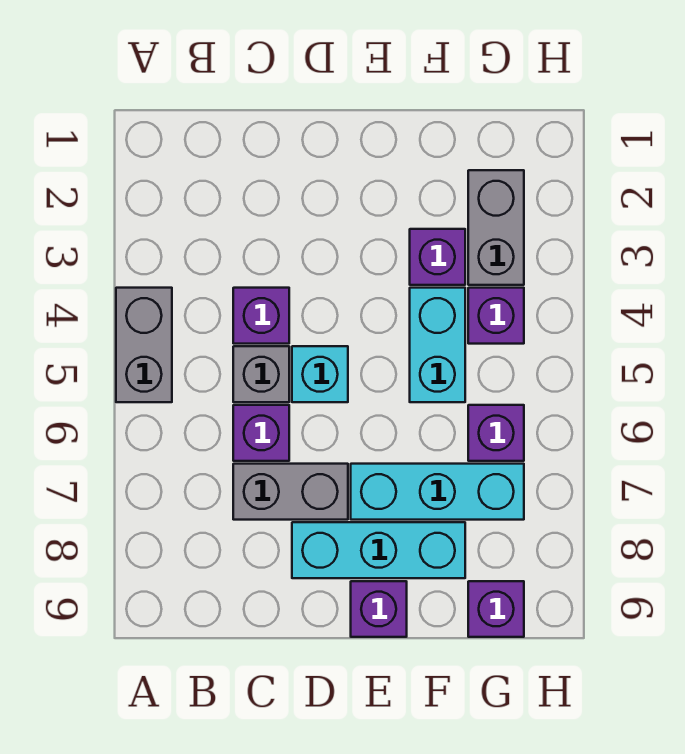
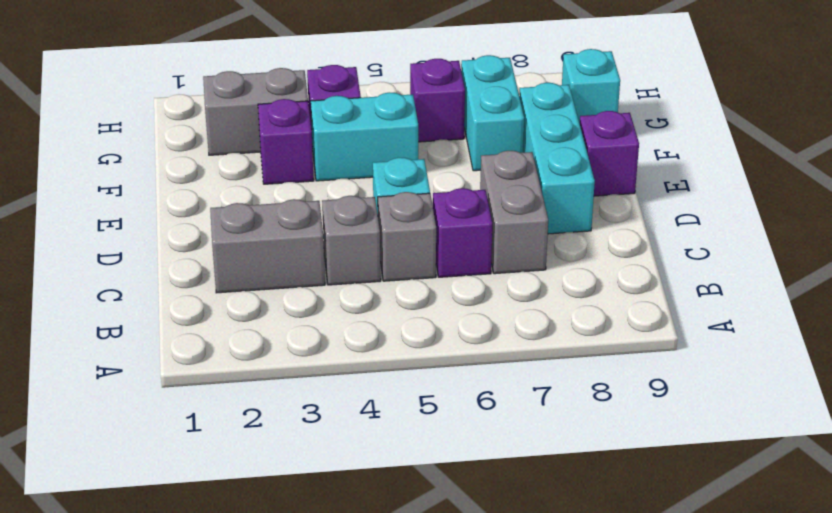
grey 1x2 brick [116,288,172,402] -> grey 1x2 brick moved to [210,199,325,293]
purple 1x1 brick [233,288,289,344] -> grey 1x1 brick [322,196,381,285]
cyan 1x3 brick [351,464,524,520] -> cyan 1x2 brick [461,55,524,171]
purple 1x1 brick [468,581,524,637] -> cyan 1x1 brick [562,49,620,123]

